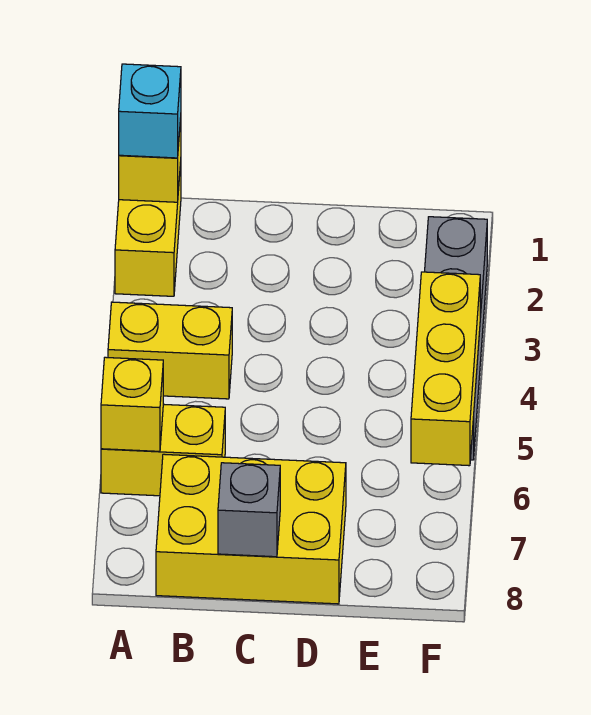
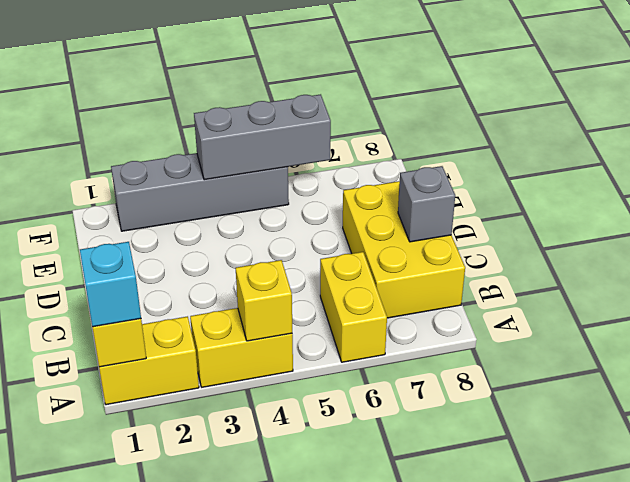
yellow 1x2 brick [108,302,232,399] -> yellow 1x2 brick turned to [190,308,293,387]
yellow 1x1 brick [101,357,163,451] -> yellow 1x1 brick moved to [236,260,292,341]
yellow 1x3 brick [411,272,480,466] -> grey 1x3 brick [194,94,331,180]

